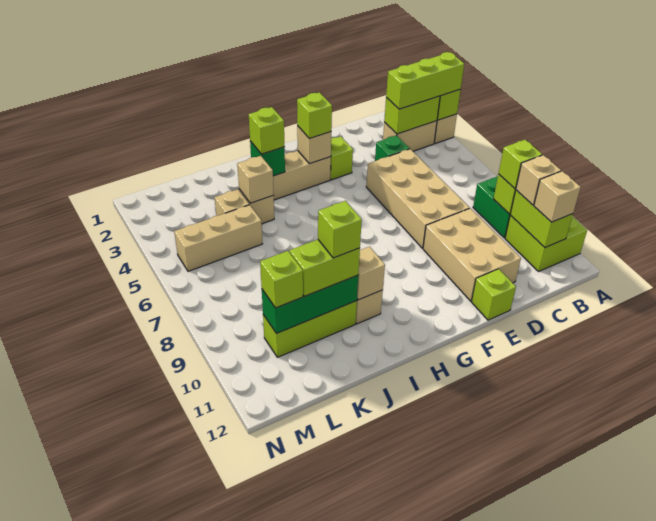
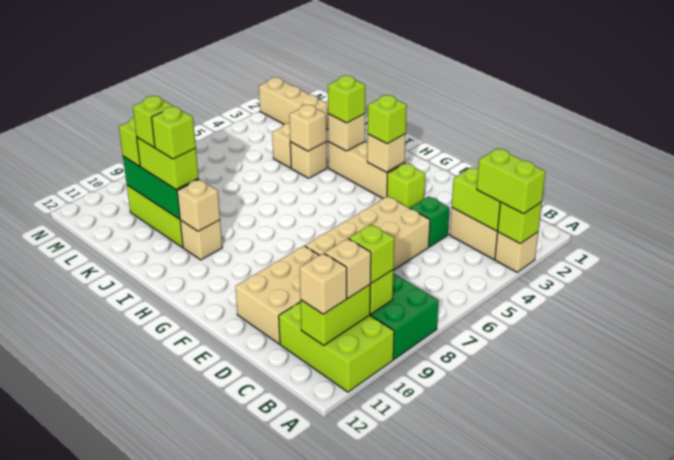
lime 1x3 brick [386,52,464,109] -> lime 1x2 brick [477,148,545,214]
lime 2x2 brick [505,215,587,271] -> lime 2x3 brick [279,302,394,392]
lime 1x1 brick [472,269,516,320] -> lime 1x1 brick moved to [133,96,174,147]
green 1x1 brick [250,141,285,176] -> tan 1x1 brick [328,114,365,151]
tan 1x3 brick [174,205,262,271] -> tan 1x3 brick moved to [259,78,328,130]

